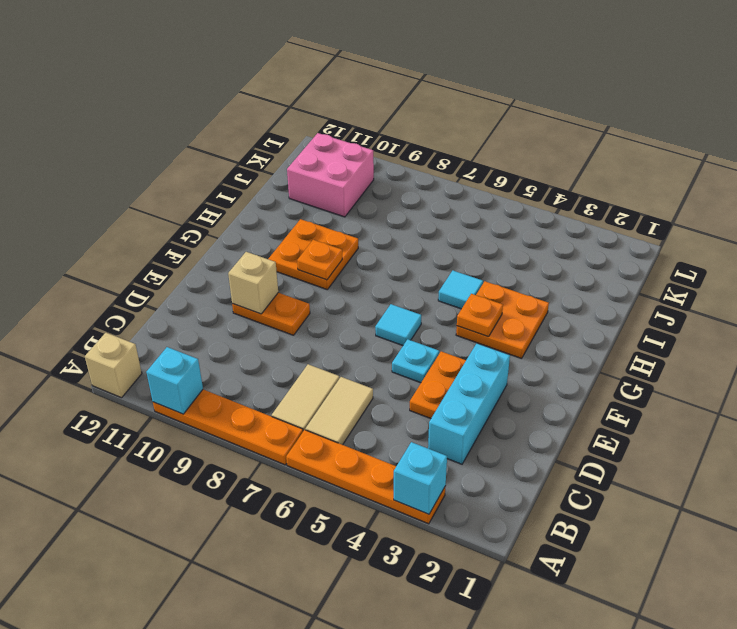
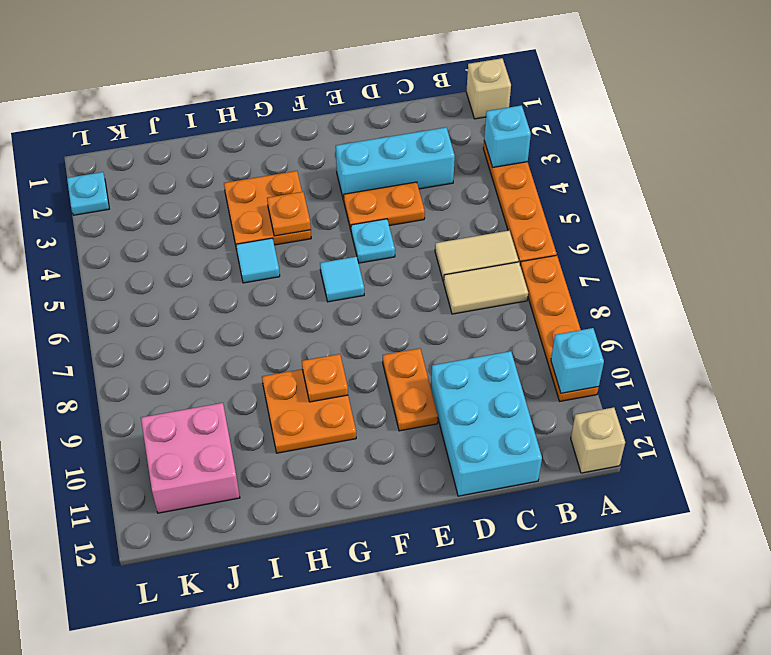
none -> cyan 2x3 brick [431,351,542,496]
tan 1x1 brick [228,252,278,314] -> tan 1x1 brick moved to [466,58,511,119]
none -> cyan 1x1 plate [67,172,109,215]

